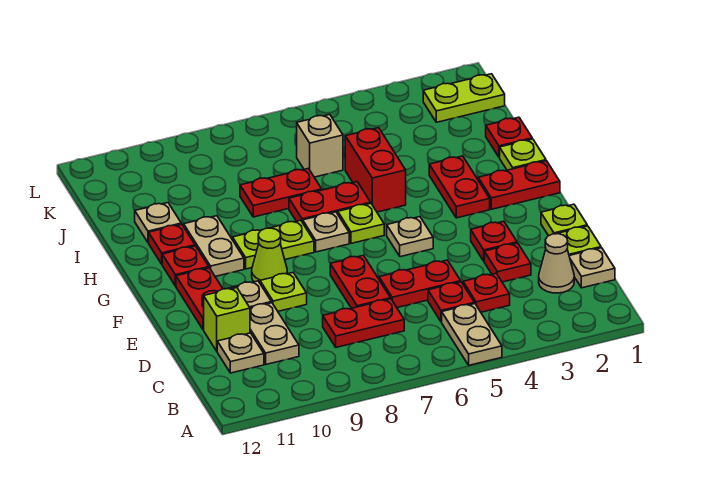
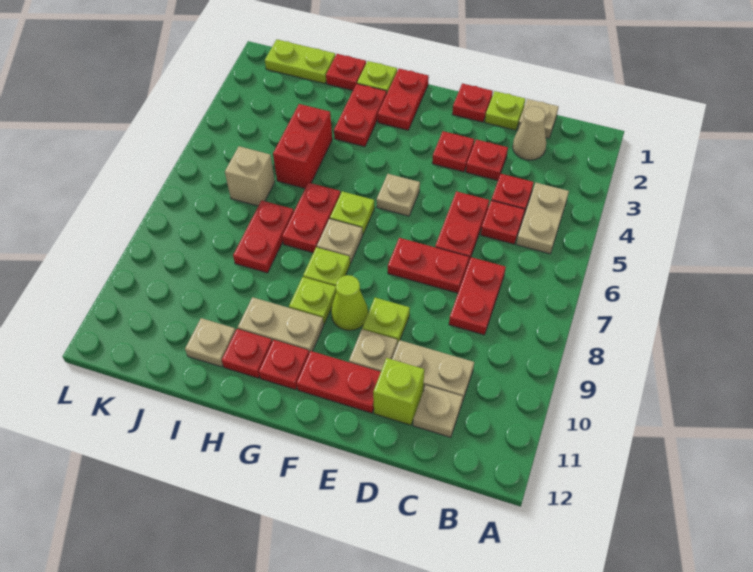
tan 1x2 plate [442,304,502,365] -> tan 1x2 plate turned to [516,183,569,254]
lime 1x1 plate [541,204,587,236] -> red 1x1 plate [452,83,493,122]
red 1x2 plate [429,156,490,218] -> red 1x2 plate turned to [334,84,387,147]
red 1x2 brick [345,128,406,212] -> red 1x2 brick turned to [273,104,332,188]
lime 1x2 plate [423,74,505,122] -> lime 1x2 plate turned to [265,40,335,84]

